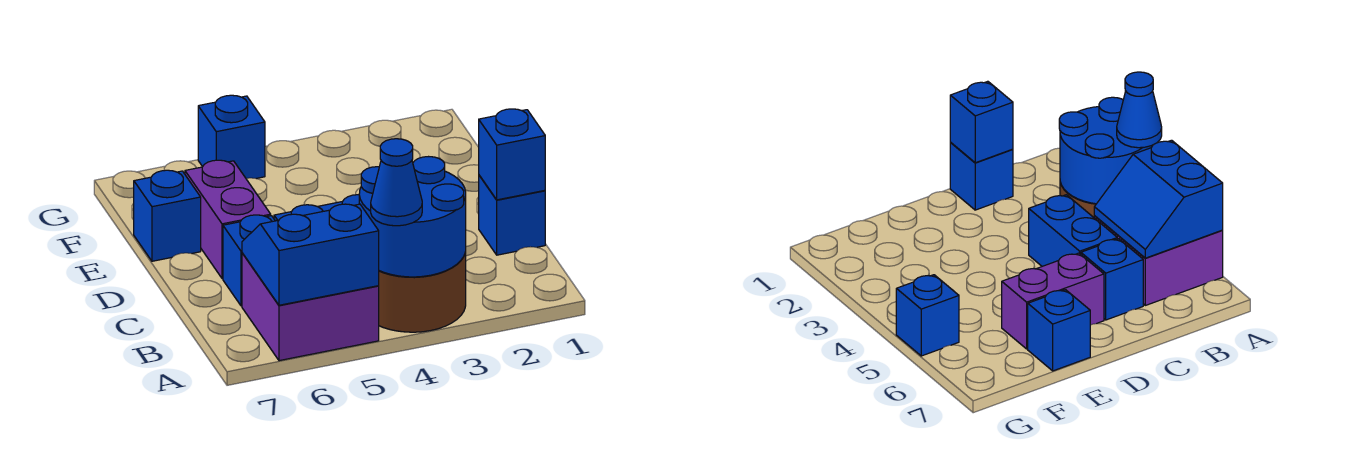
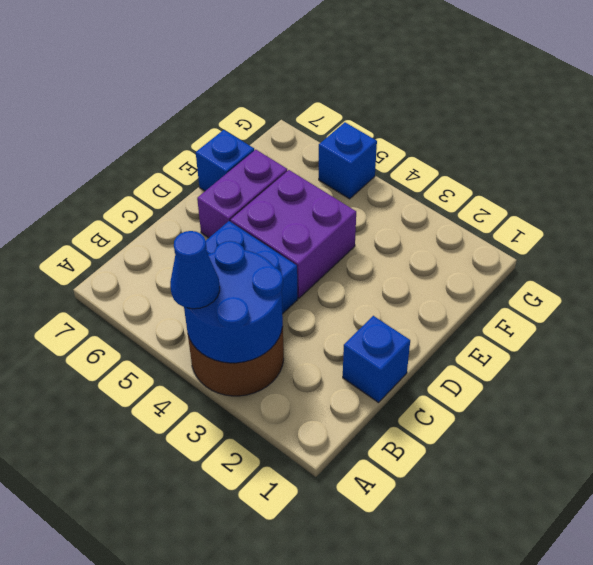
purple 2x2 brick [242,253,379,361] -> purple 2x2 brick moved to [231,170,356,298]
blue 2x2 slope [242,204,379,305] -> none
blue 1x1 brick [479,109,545,200] -> none
blue 1x1 brick [223,215,275,306] -> none

